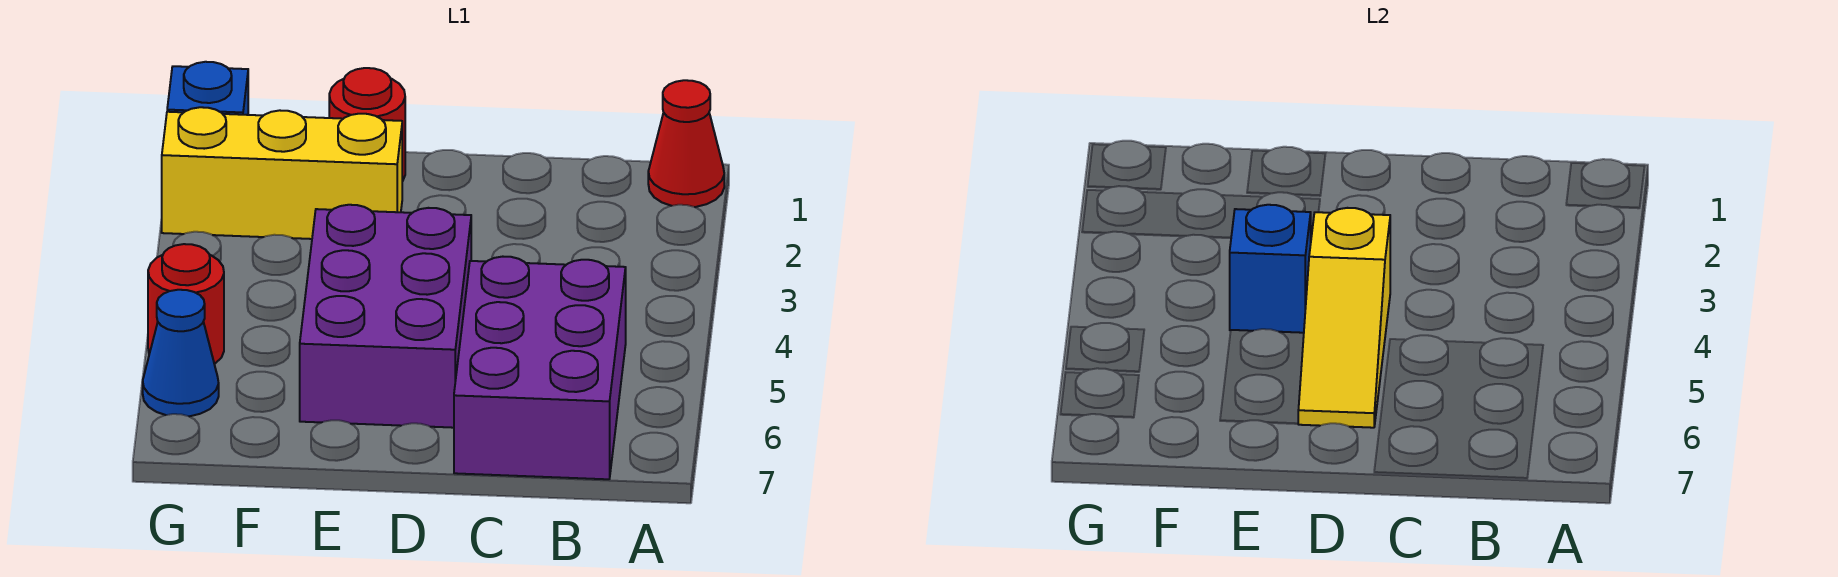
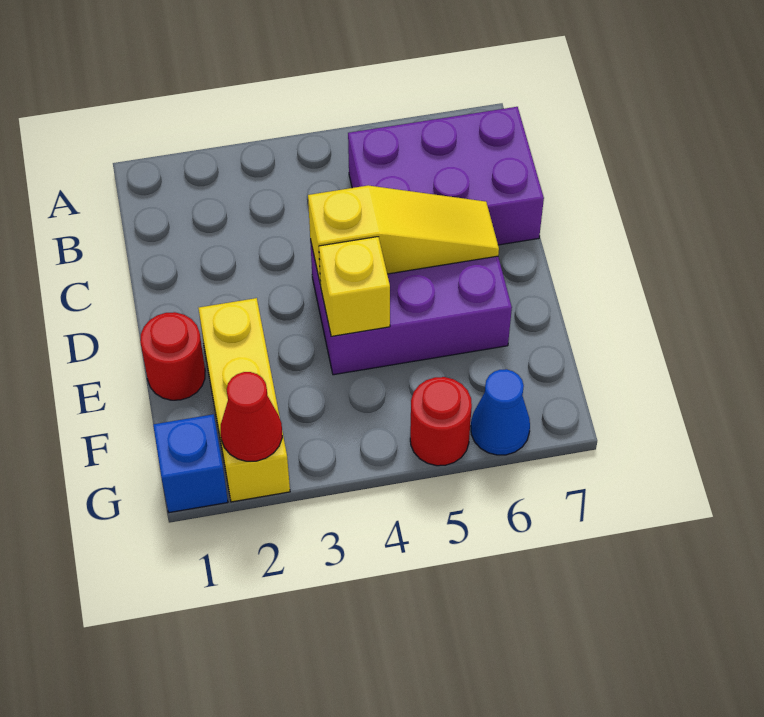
red 1x1 cone [648,80,724,207] -> red 1x1 cone moved to [221,372,282,461]
blue 1x1 brick [1230,205,1311,333] -> yellow 1x1 brick [319,237,390,336]

